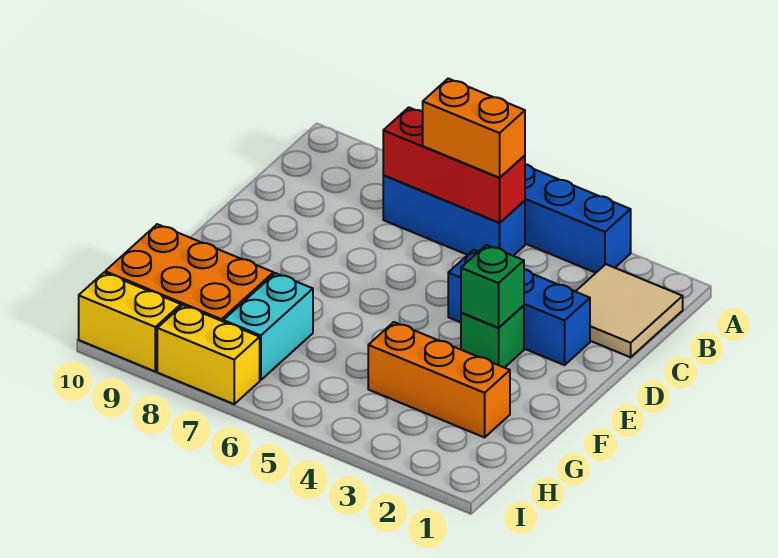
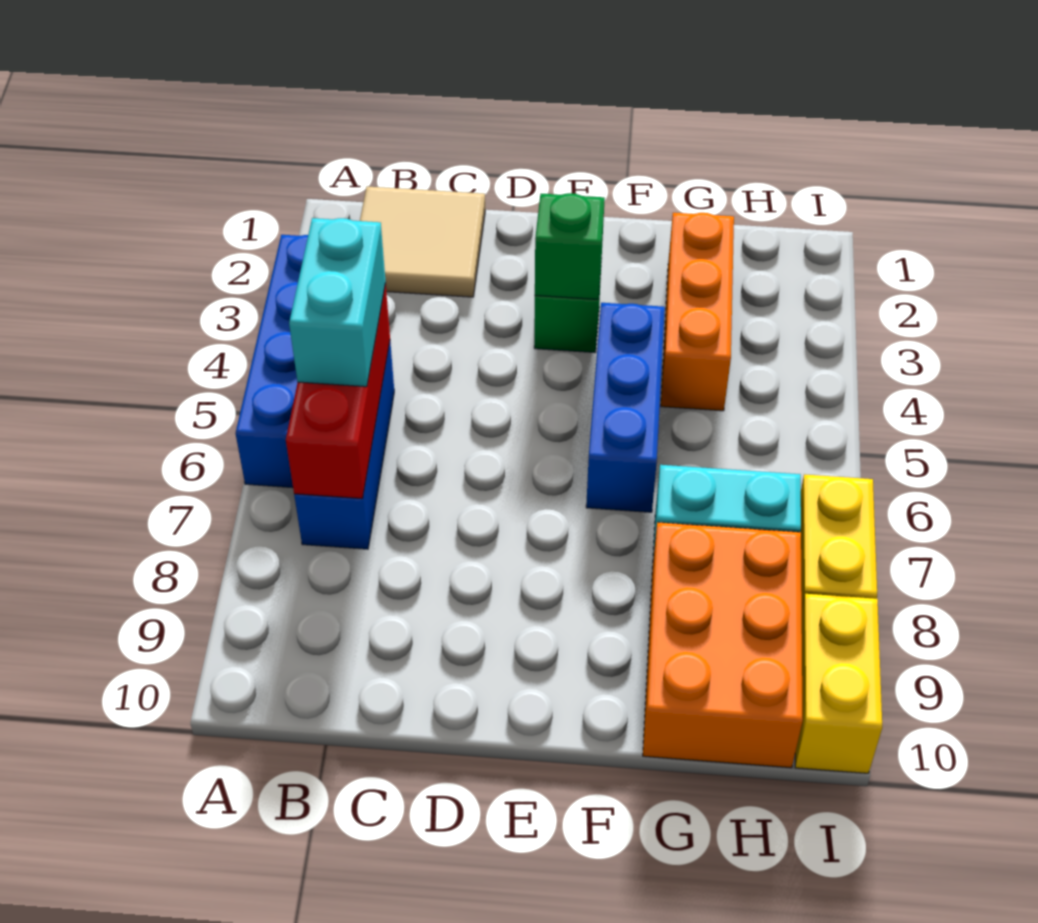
orange 1x2 brick [423,79,525,178] -> cyan 1x2 brick [289,218,386,387]
blue 1x3 brick [448,250,590,365] -> blue 1x3 brick moved to [586,303,665,512]

